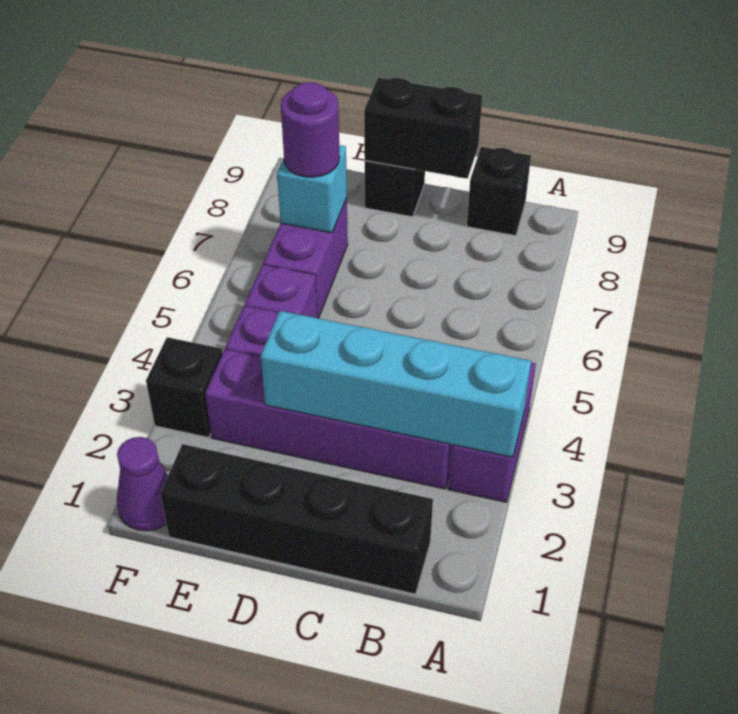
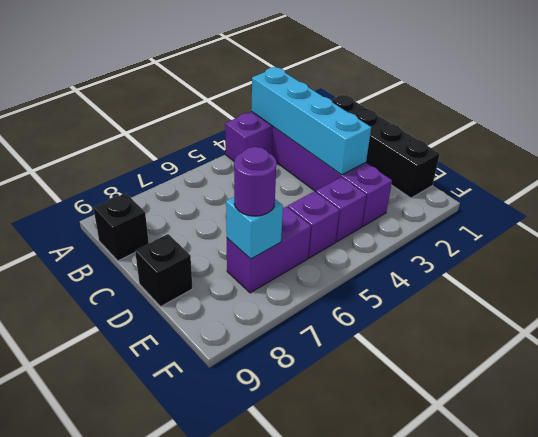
black 1x2 brick [364,78,482,179] -> none
purple 1x1 cone [117,437,168,531] -> none
black 1x1 brick [146,337,222,438] -> none

